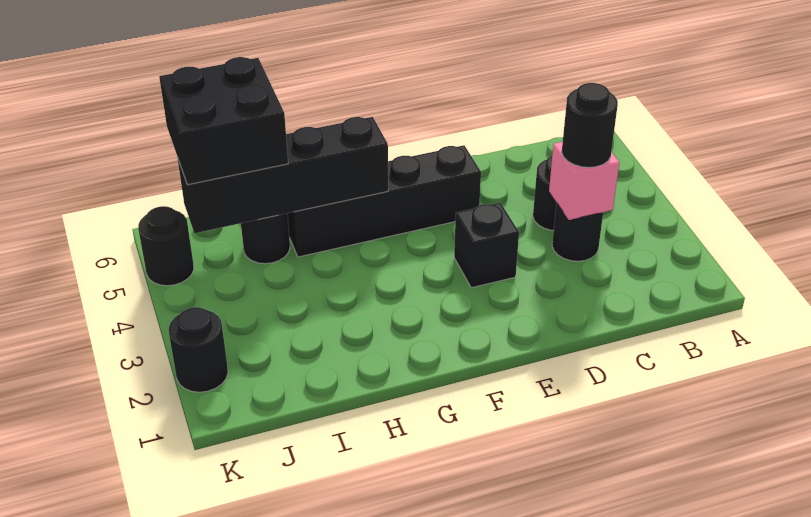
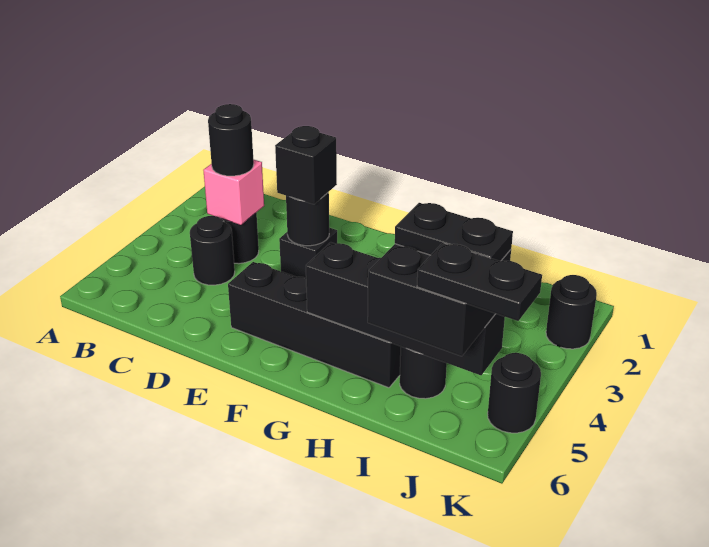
none -> black 1x1 round brick [286,192,329,246]
none -> black 1x1 brick [275,126,337,204]
none -> black 1x2 plate [395,203,513,261]
none -> black 1x2 plate [417,243,542,321]

